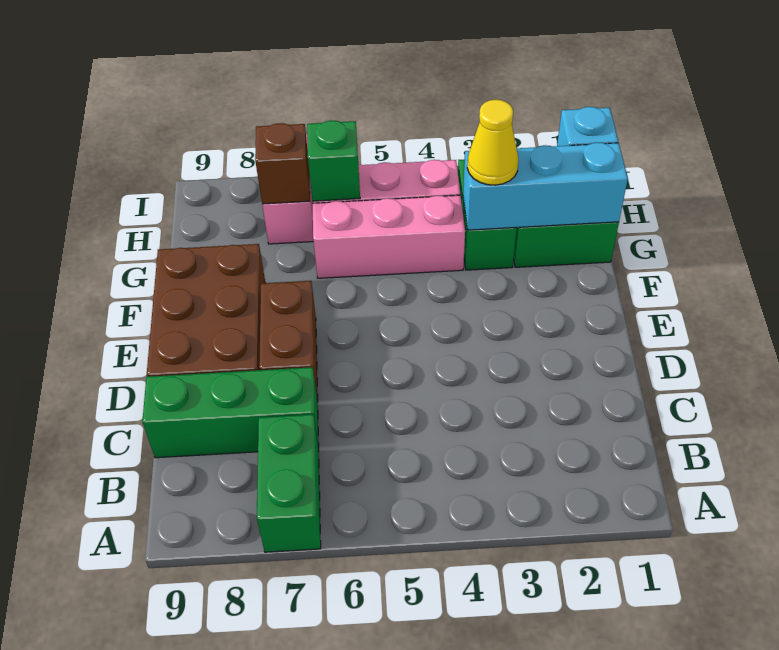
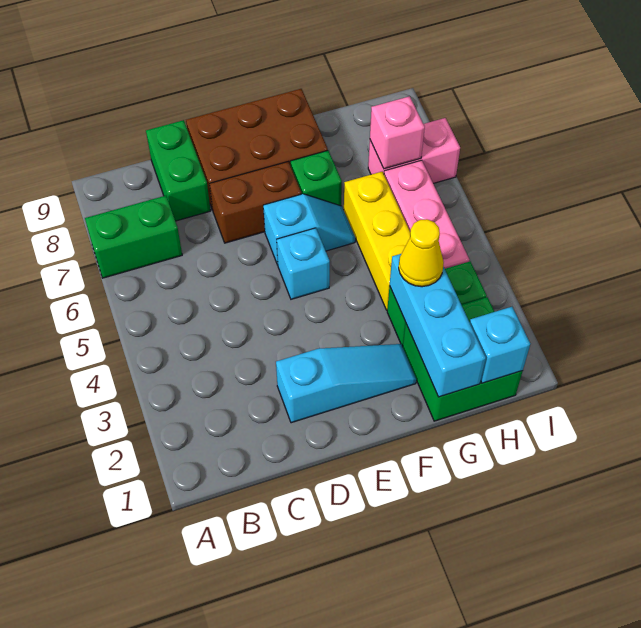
green 1x3 brick [142,367,319,458] -> green 1x2 brick [146,120,211,221]
none -> cyan 1x3 slope [276,344,416,423]
none -> cyan 1x1 brick [277,228,330,299]
none -> cyan 1x2 slope [263,194,355,265]
pink 1x3 brick [313,195,465,278] -> yellow 1x3 brick [344,172,410,310]
green 1x1 brick [307,120,360,201] -> green 1x1 brick moved to [291,151,342,206]
brown 1x1 brick [255,123,310,204] -> pink 1x1 brick [370,96,425,169]

